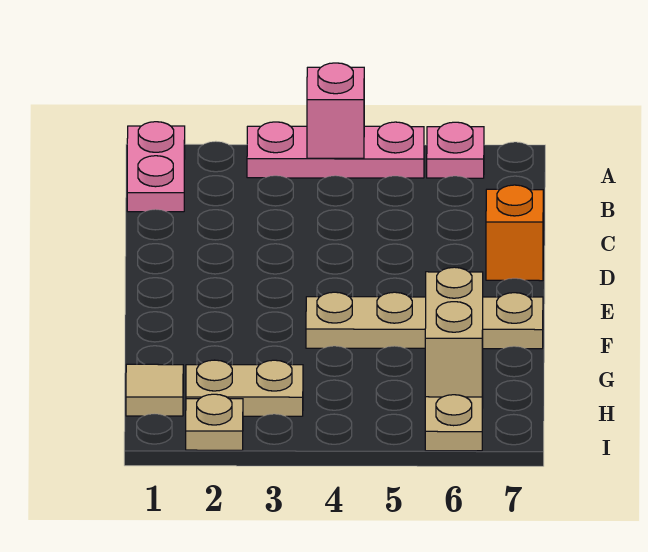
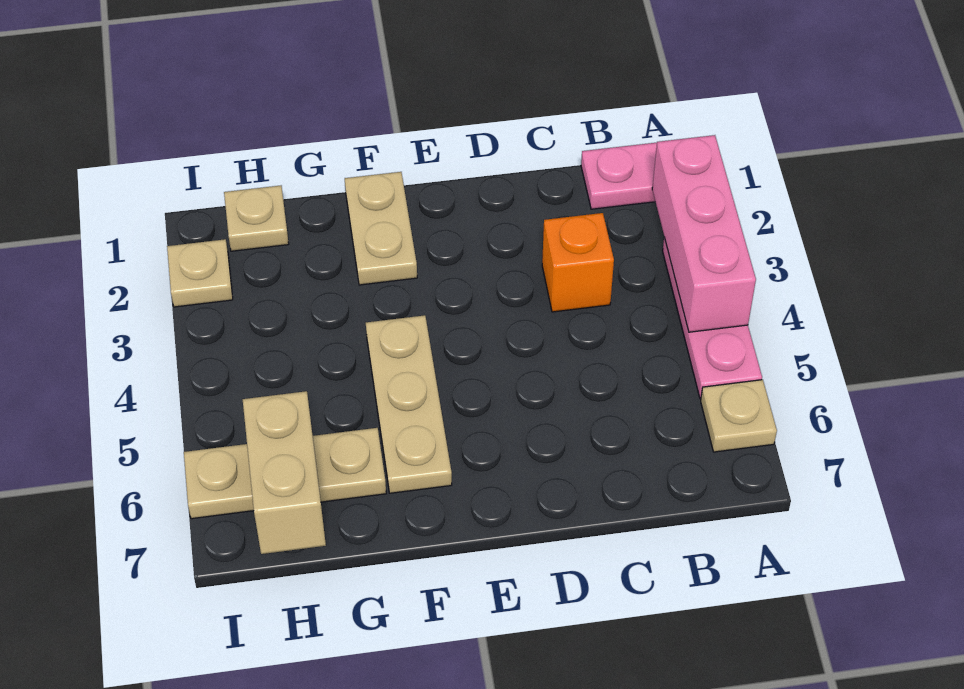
pink 1x1 brick [307,63,364,158] -> pink 1x3 brick [652,135,756,332]
pink 1x1 plate [427,122,484,178] -> tan 1x1 plate [701,380,777,452]
orange 1x1 brick [486,185,543,281] -> orange 1x1 brick moved to [542,213,614,312]
tan 1x4 plate [306,292,543,349] -> tan 1x3 plate [366,315,452,493]
tan 1x2 brick [425,267,483,397] -> tan 1x2 brick turned to [243,391,326,554]
tan 1x1 tile [126,364,183,416] -> tan 1x1 plate [224,186,289,251]
tan 1x2 plate [186,360,303,416] -> tan 1x2 plate moved to [345,172,417,285]

